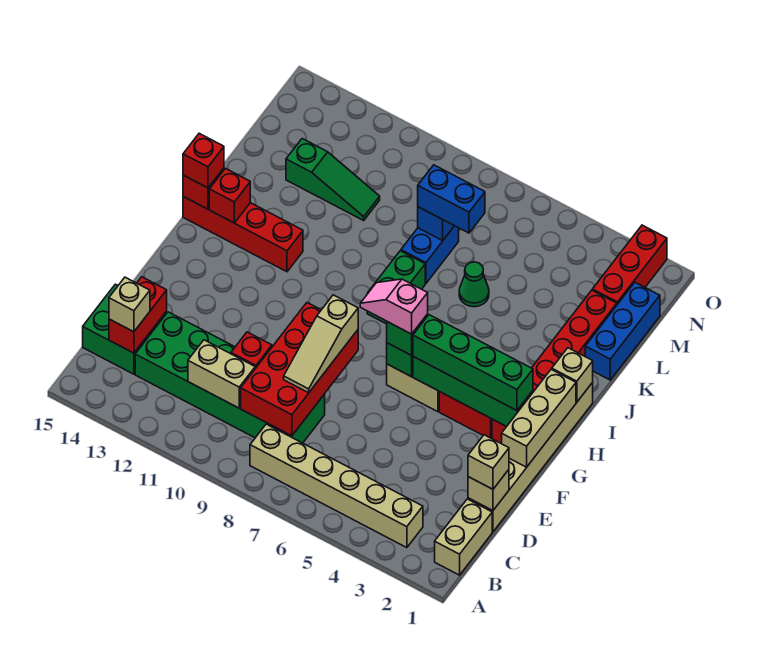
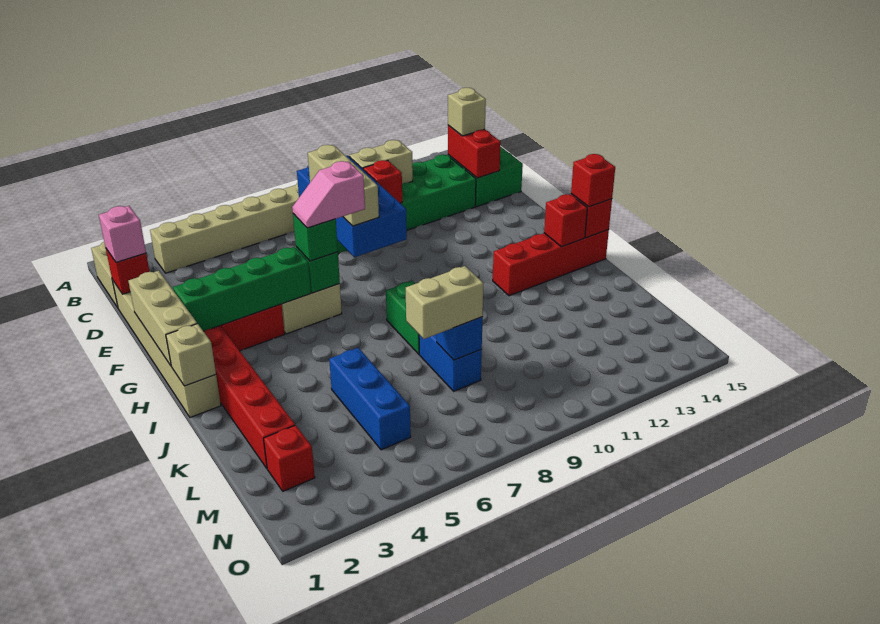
red 2x4 brick [241,303,358,436] -> blue 2x4 brick [297,156,407,257]
tan 1x1 brick [468,470,509,511] -> red 1x1 brick [106,249,150,294]
tan 1x1 brick [468,435,509,489] -> pink 1x1 brick [99,206,146,262]
tan 1x3 slope [284,295,358,393] -> tan 1x3 brick [308,145,379,226]
green 1x4 brick [413,315,533,411] -> none
pink 1x2 slope [360,279,428,334] -> pink 1x2 slope turned to [292,161,365,228]
blue 1x3 brick [585,283,660,380] -> blue 1x3 brick moved to [329,348,411,450]
green 1x1 cone [459,262,489,307] -> none
blue 1x2 brick [418,165,485,233] -> tan 1x2 brick [406,266,484,339]
green 1x3 slope [286,139,380,220] -> none
red 1x3 brick [592,225,667,304] -> red 1x1 brick [264,425,315,491]

